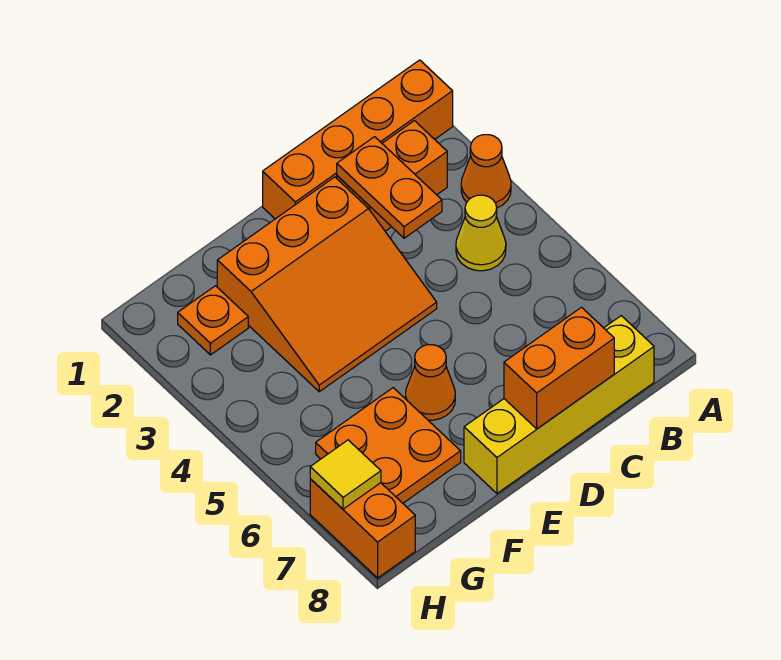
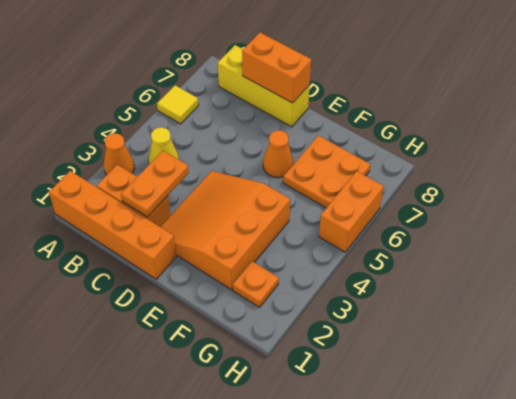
yellow 1x4 brick [464,316,654,493] -> yellow 1x3 brick [218,45,310,127]
orange 3x3 slope [217,177,437,392] -> orange 3x3 slope turned to [161,171,290,290]
orange 1x2 brick [310,479,415,578] -> orange 1x2 brick moved to [319,171,384,252]
yellow 1x1 tile [310,440,381,509] -> yellow 1x1 tile moved to [157,85,199,124]

